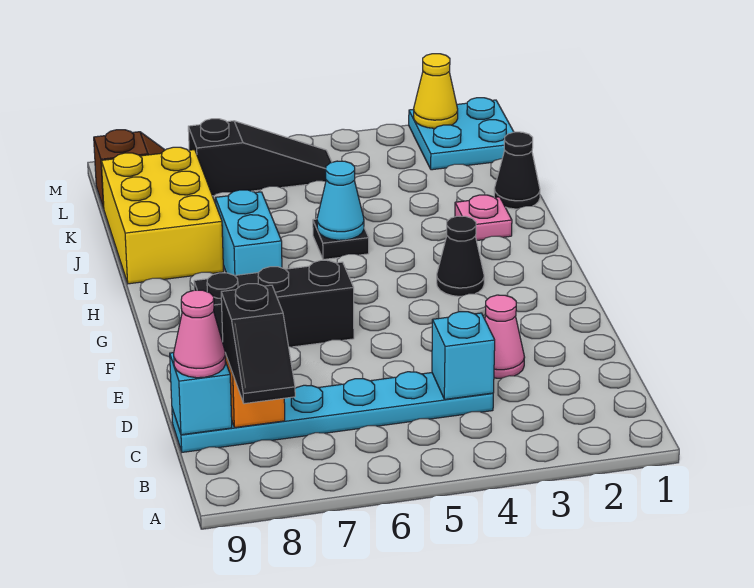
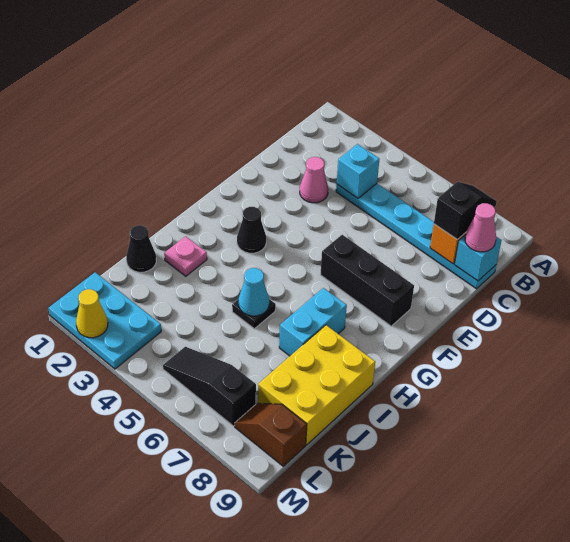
cyan 2x2 plate [409,98,514,170] -> cyan 2x3 plate [48,272,161,369]

